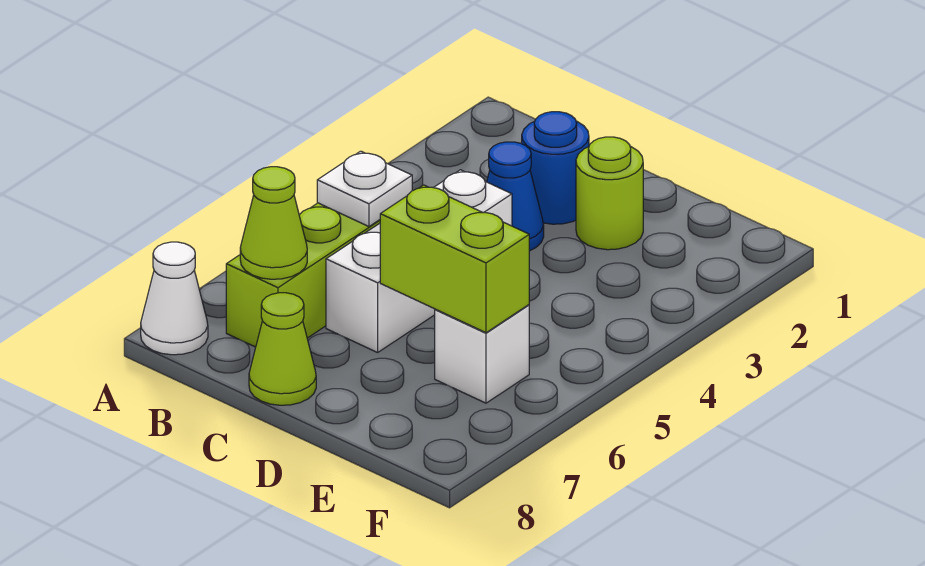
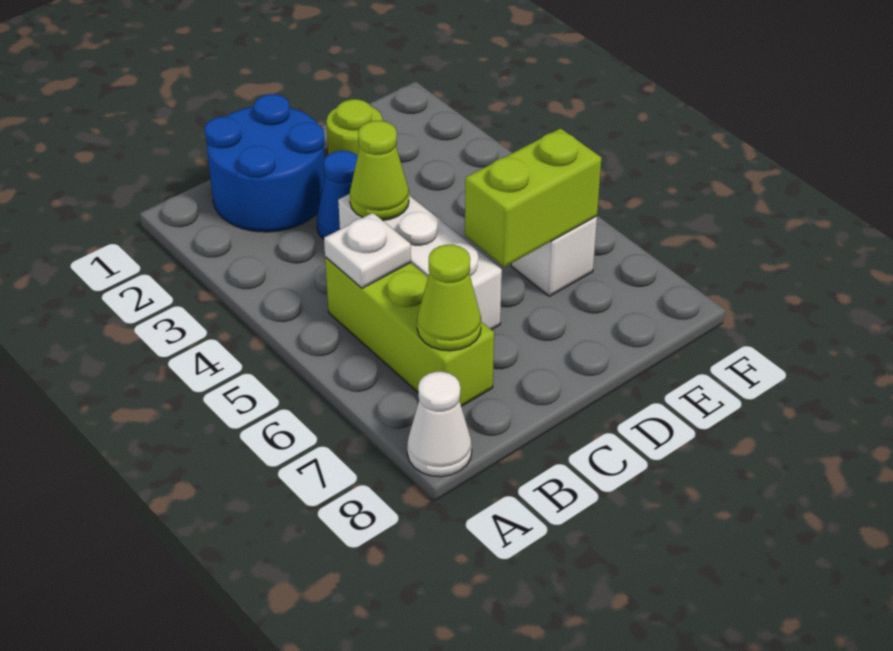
blue 1x1 round brick [522,112,589,224] -> blue 2x2 round brick [205,94,325,232]
lime 1x1 cone [249,293,316,405] -> lime 1x1 cone moved to [350,121,409,220]

